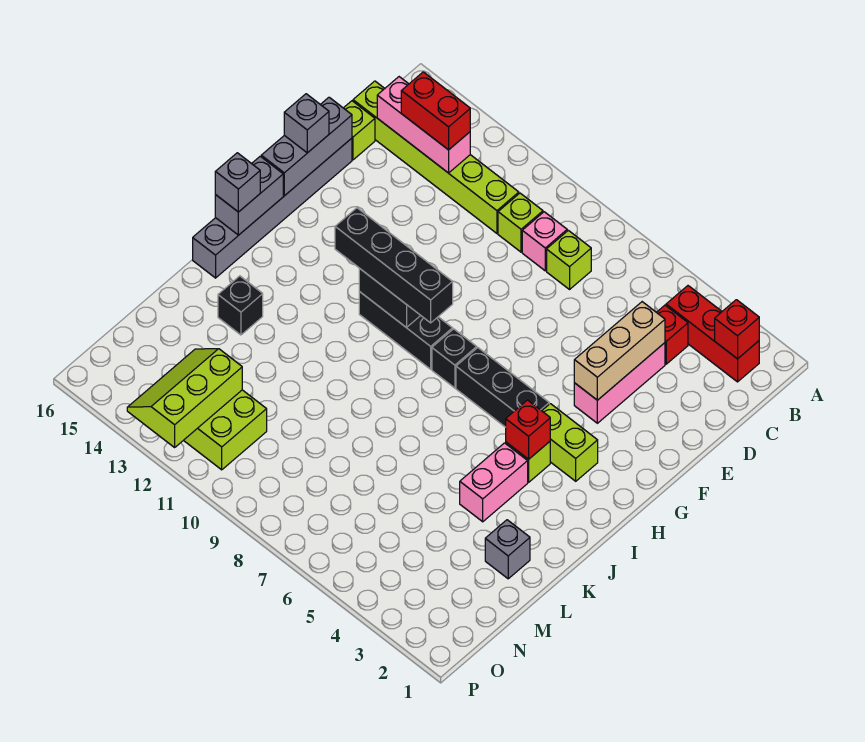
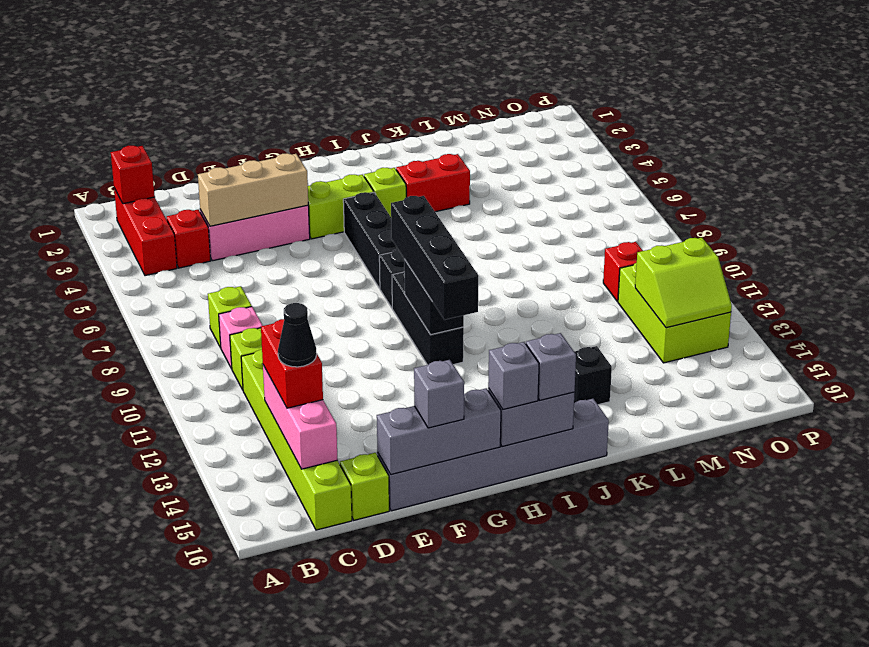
none -> black 1x1 cone [278,303,317,367]
lime 1x2 brick [542,404,598,481] -> lime 1x2 brick turned to [308,174,374,239]
red 1x1 brick [506,400,550,459] -> red 1x1 brick moved to [603,242,643,302]
pink 1x2 brick [460,443,528,522] -> red 1x2 brick [396,154,470,212]
grey 1x1 brick [485,520,530,579] -> grey 1x1 brick moved to [488,342,539,409]
lime 2x3 slope [127,349,242,447] -> lime 2x2 slope [635,238,732,328]

